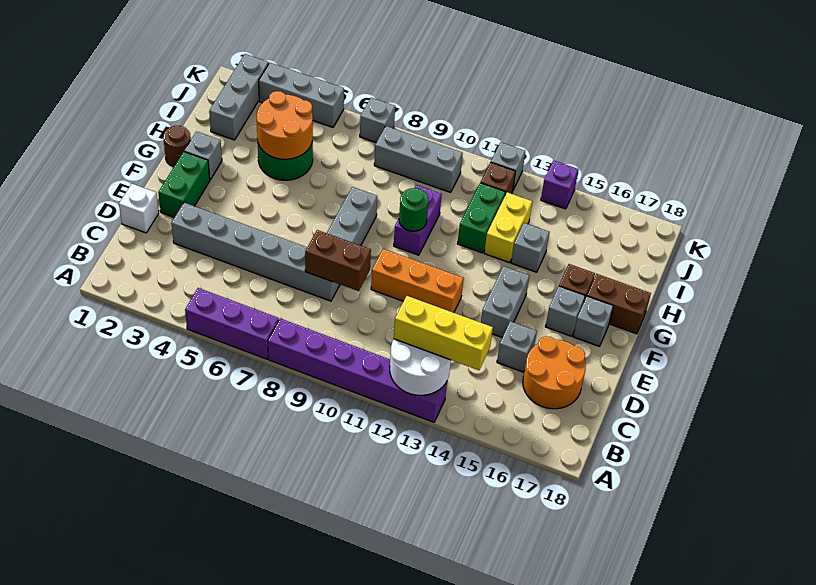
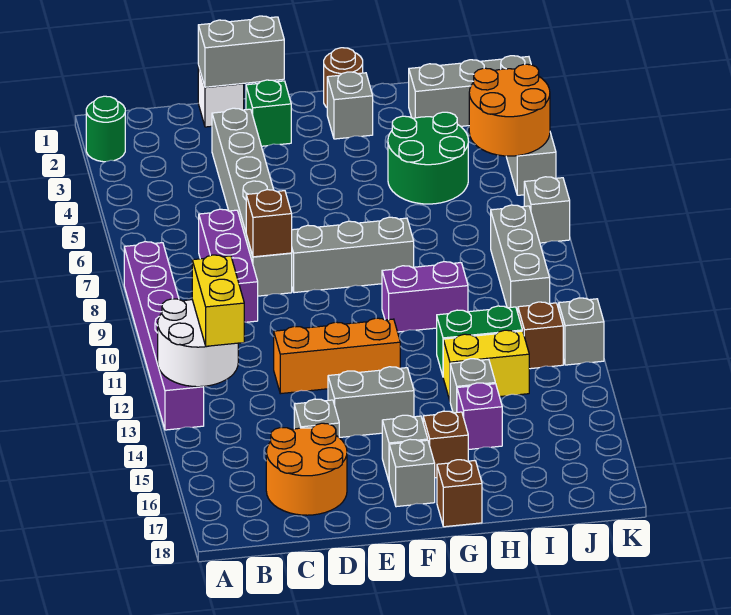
purple 1x3 brick [185,288,279,359] -> purple 1x3 brick moved to [199,209,258,322]
yellow 1x3 brick [394,296,493,370] -> yellow 1x2 brick [192,255,244,346]
none -> grey 1x2 brick [198,16,284,87]
brown 1x2 brick [305,230,371,291] -> brown 1x1 brick [246,190,292,257]
green 1x2 brick [158,152,210,218] -> green 1x1 brick [246,80,291,146]
orange 1x3 brick [371,249,464,313] -> orange 1x3 brick turned to [274,318,400,394]
green 1x1 round brick [399,188,428,231] -> green 1x1 round brick moved to [86,96,125,162]
brown 1x2 brick [587,274,651,334] -> brown 1x1 brick [437,460,482,527]
orange 2x2 round brick [257,91,313,159] -> orange 2x2 round brick moved to [469,64,550,156]
purple 1x1 brick [541,161,579,209] -> purple 1x1 brick moved to [457,383,502,450]

